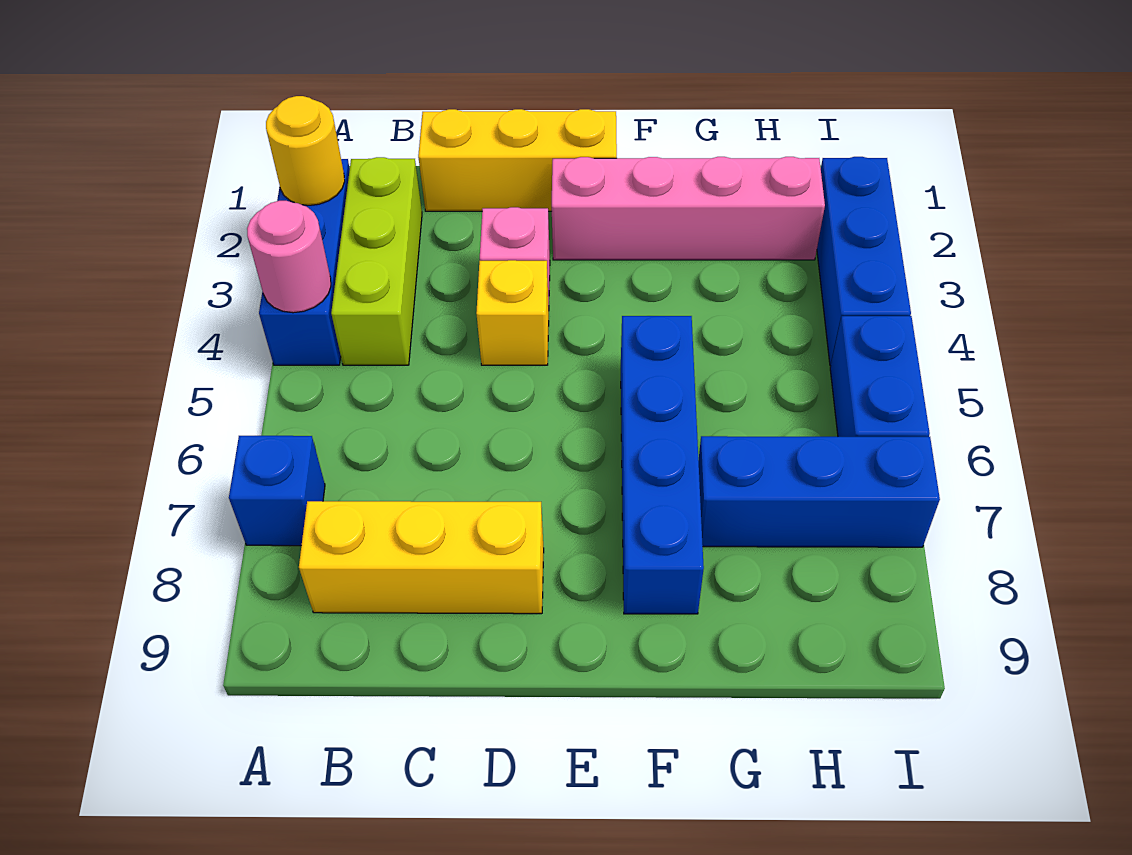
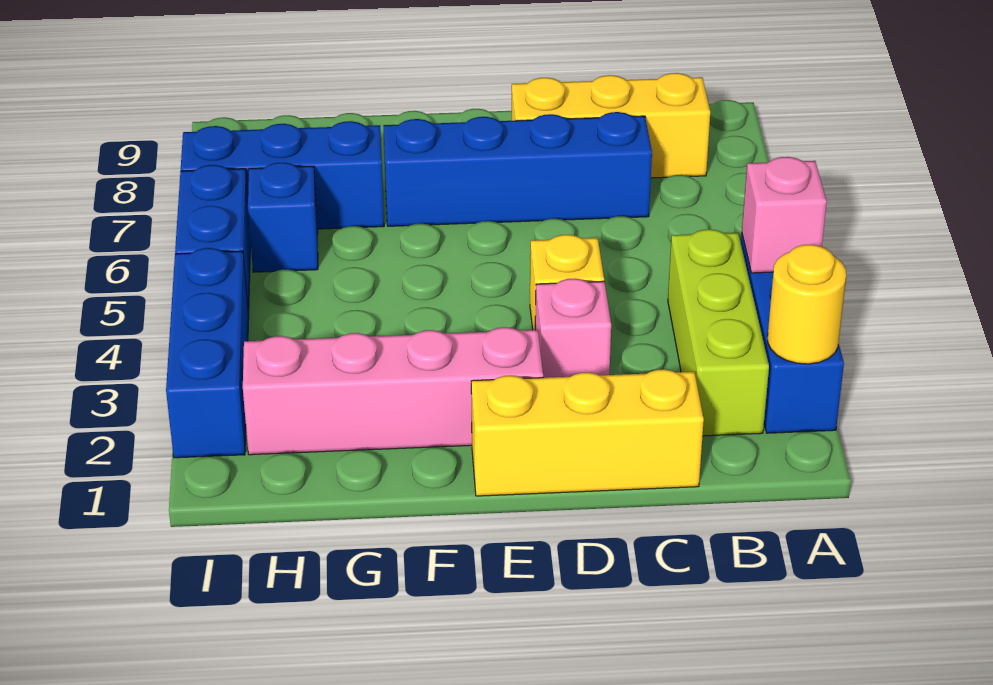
pink 1x1 round brick [247,201,331,313] -> pink 1x1 brick [742,157,827,273]
blue 1x1 brick [229,436,325,546] -> blue 1x1 brick moved to [248,163,318,272]
blue 1x4 brick [621,316,704,614] -> blue 1x4 brick turned to [383,112,652,226]

